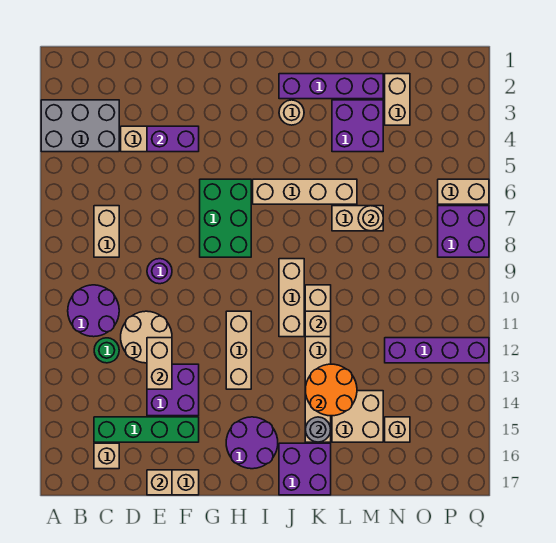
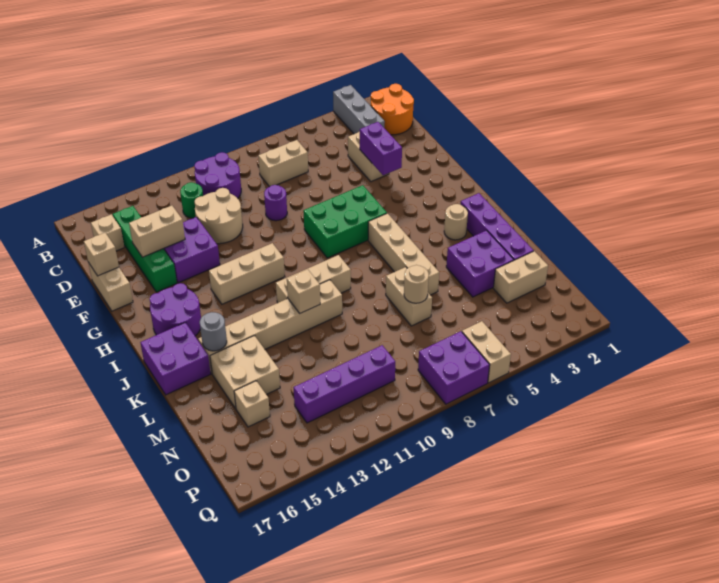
grey 2x3 brick [41,100,119,152] -> grey 1x3 brick [333,85,385,134]
tan 1x2 brick [147,338,172,389] -> tan 1x2 brick moved to [129,206,185,257]
orange 2x2 round brick [305,364,357,416] -> orange 2x2 round brick moved to [371,84,414,135]
purple 1x4 brick [385,338,489,363] -> purple 1x4 brick turned to [294,345,395,423]

